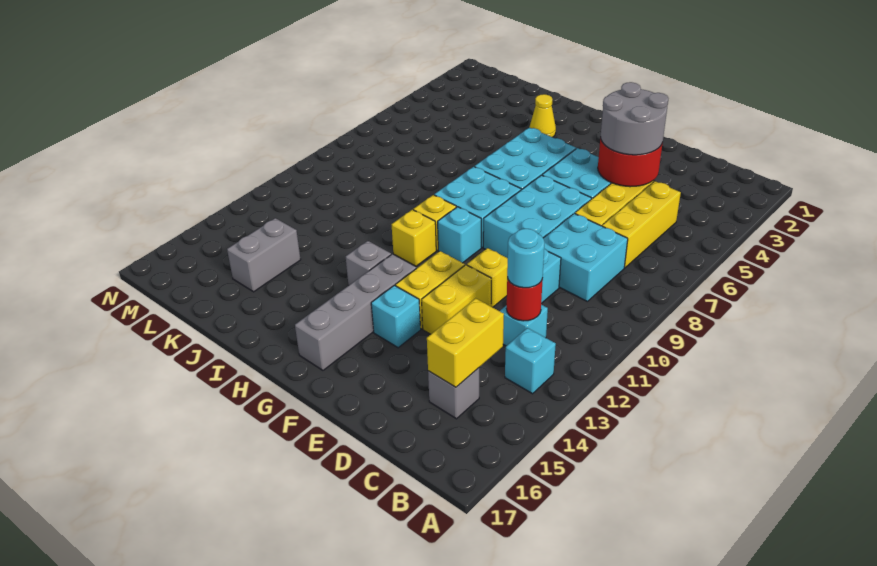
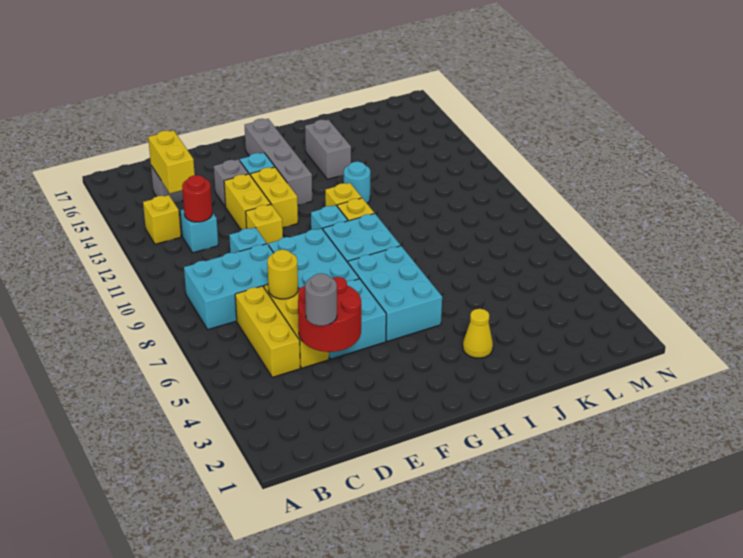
cyan 1x1 brick [505,328,556,394] -> yellow 1x1 brick [143,195,181,244]
cyan 2x2 brick [543,213,628,301] -> cyan 2x3 brick [184,244,274,329]
cyan 1x1 round brick [507,229,545,288] -> cyan 1x1 round brick moved to [344,162,370,203]
grey 2x2 round brick [600,82,668,155] -> grey 1x1 round brick [305,273,337,326]
none -> yellow 1x1 round brick [267,250,298,299]
grey 1x1 brick [346,241,391,285] -> grey 1x1 brick moved to [214,159,249,207]
grey 1x2 brick [227,218,301,292] -> grey 1x2 brick moved to [305,120,351,179]

